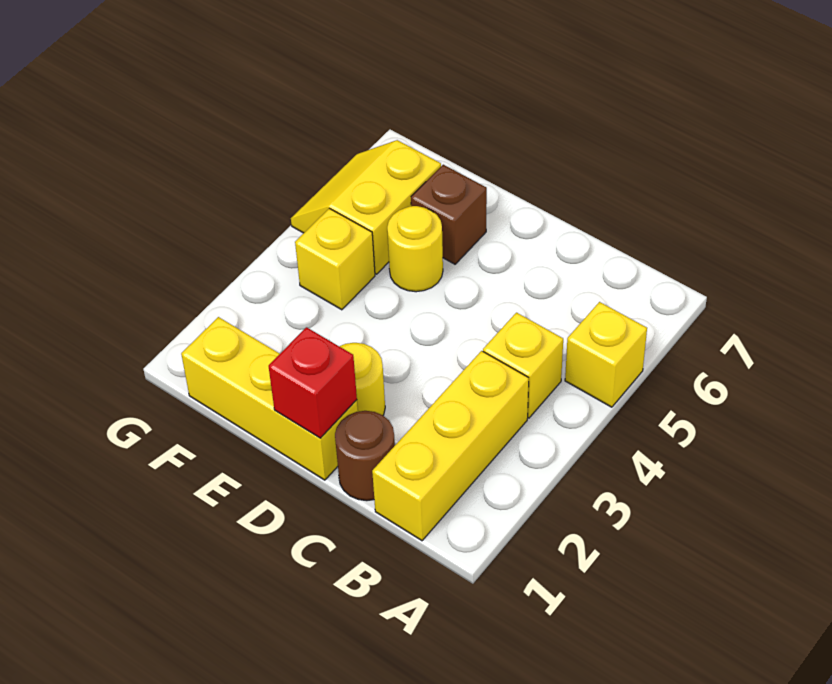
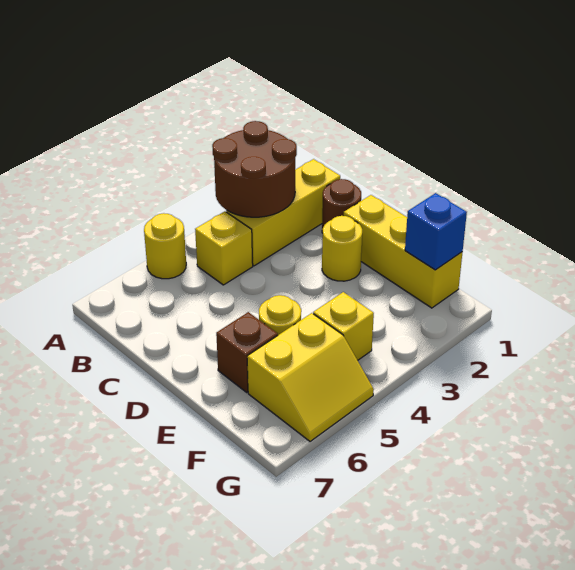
none -> brown 2x2 round brick [212,121,297,217]
yellow 1x1 brick [565,302,647,407] -> yellow 1x1 round brick [144,213,186,279]
red 1x1 brick [269,327,357,438] -> none
none -> blue 1x1 brick [405,193,467,270]

